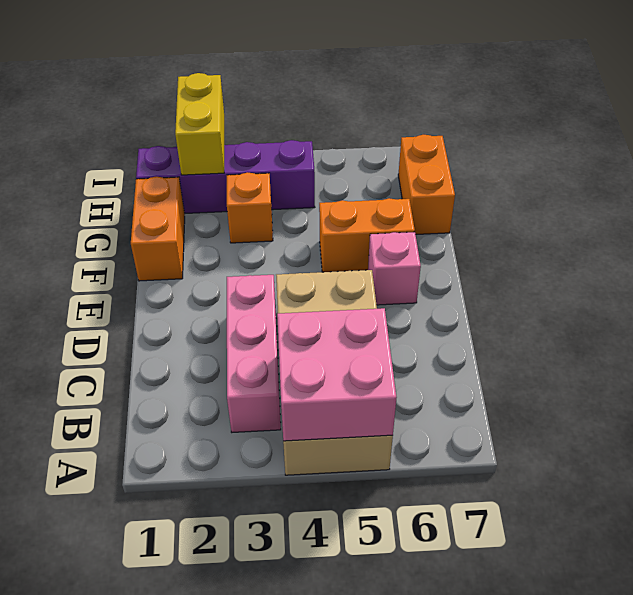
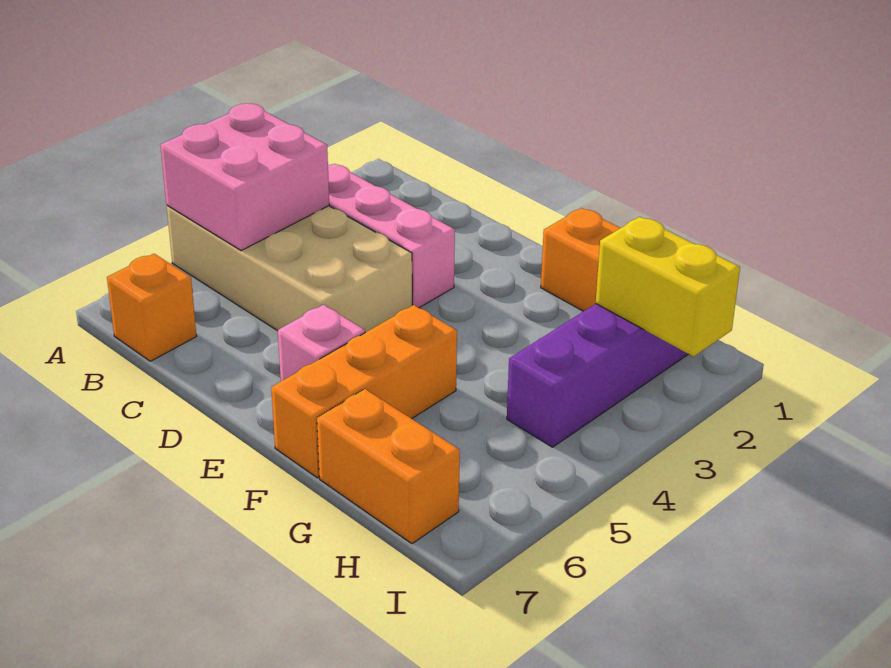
orange 1x2 brick [319,198,415,272] -> orange 1x3 brick [271,305,457,478]
orange 1x1 brick [227,172,273,243] -> orange 1x1 brick moved to [107,254,196,361]

